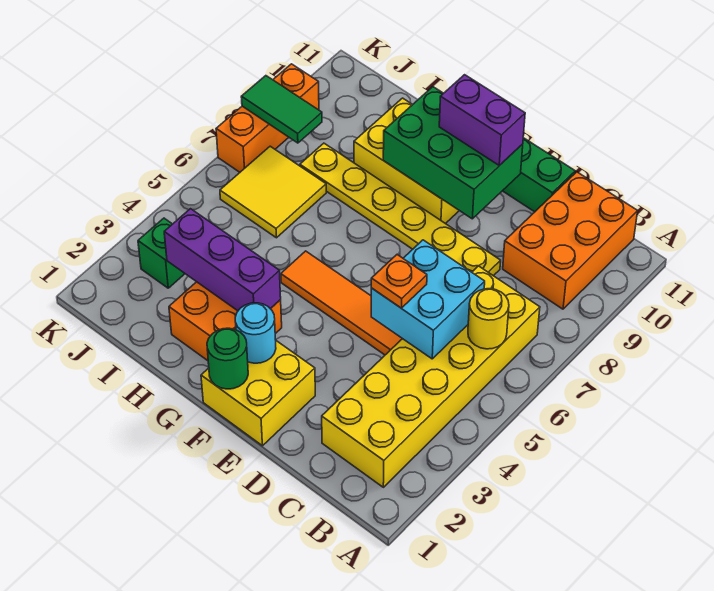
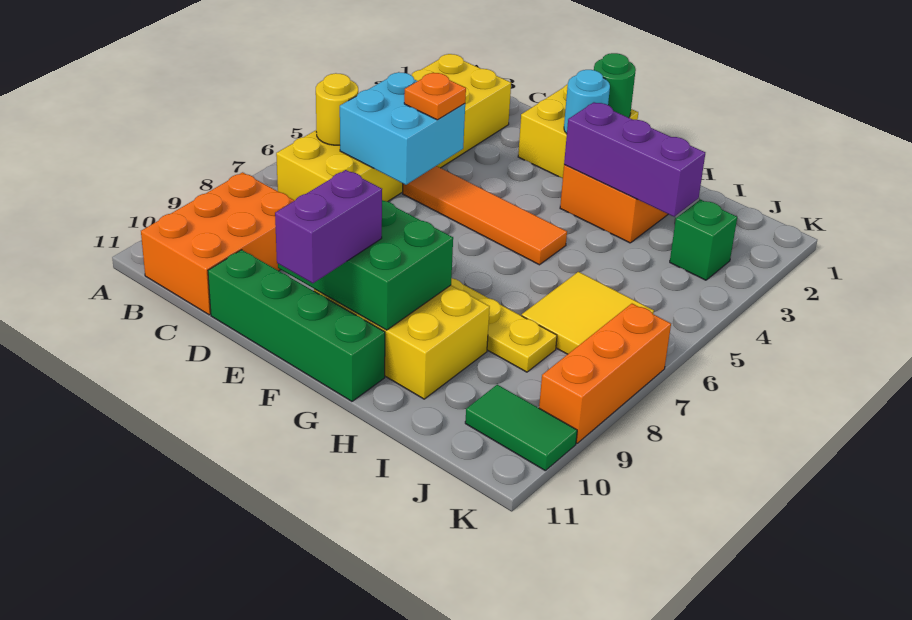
purple 1x2 brick [439,75,525,165] -> purple 1x2 brick turned to [275,170,382,283]
green 1x2 tile [241,76,322,143] -> green 1x2 tile moved to [465,385,577,471]

